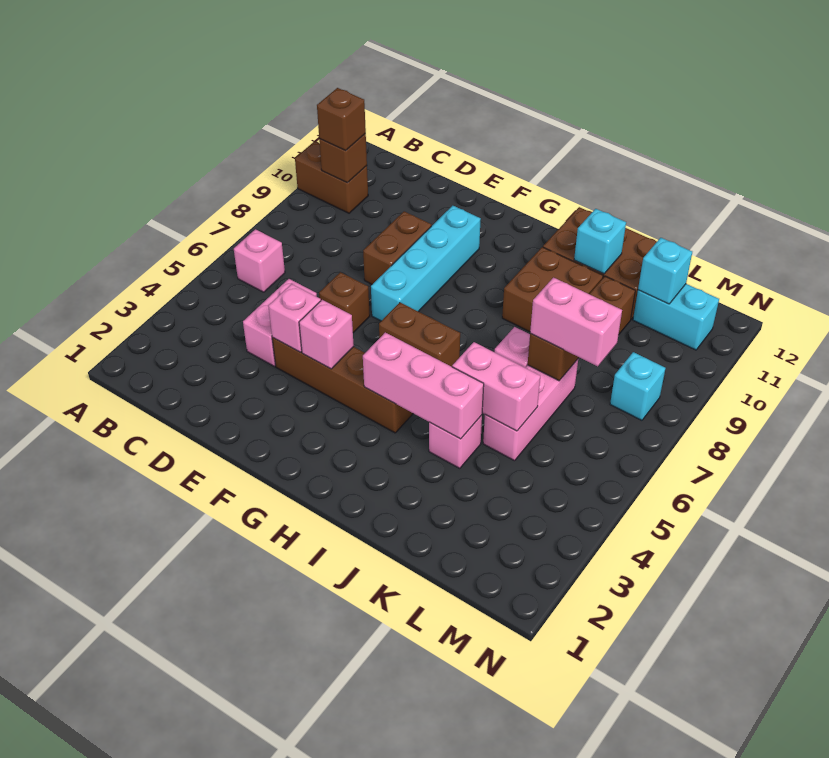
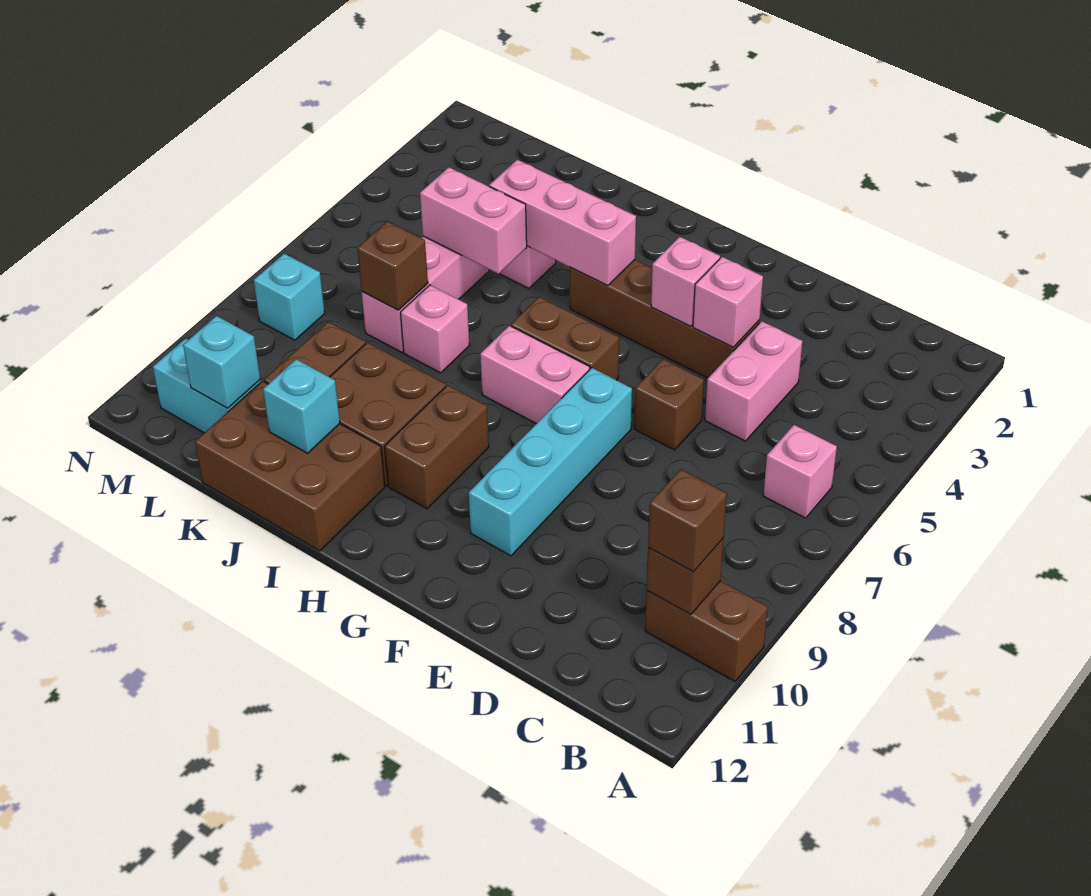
brown 1x2 brick [363,211,431,284] -> brown 1x2 brick moved to [385,385,489,509]
pink 1x2 brick [530,278,622,366] -> pink 1x2 brick moved to [480,326,590,424]

